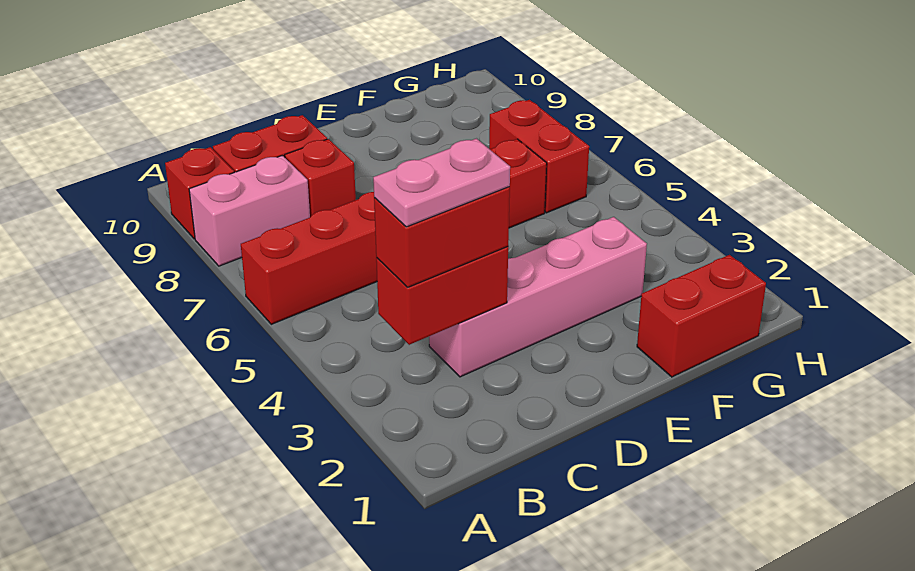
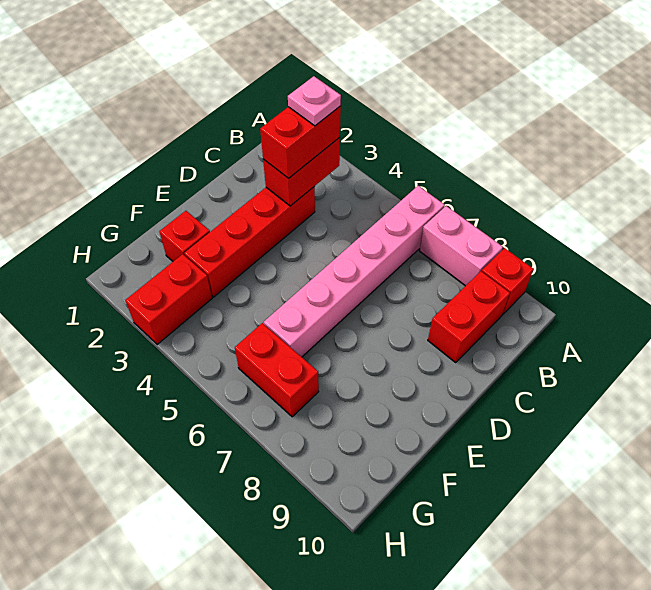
red 1x6 brick [241,139,547,324] -> pink 1x6 brick [264,186,445,357]
pink 1x2 brick [189,155,310,266] -> pink 1x2 brick turned to [419,206,503,286]
pink 1x2 plate [373,139,510,227] -> pink 1x1 plate [288,76,341,126]
pink 1x4 brick [429,217,647,377] -> red 1x4 brick [184,186,315,297]
red 1x1 brick [285,139,356,217] -> red 1x1 brick moved to [159,211,210,261]
red 1x2 brick [637,255,766,377] -> red 1x2 brick moved to [125,254,212,345]

